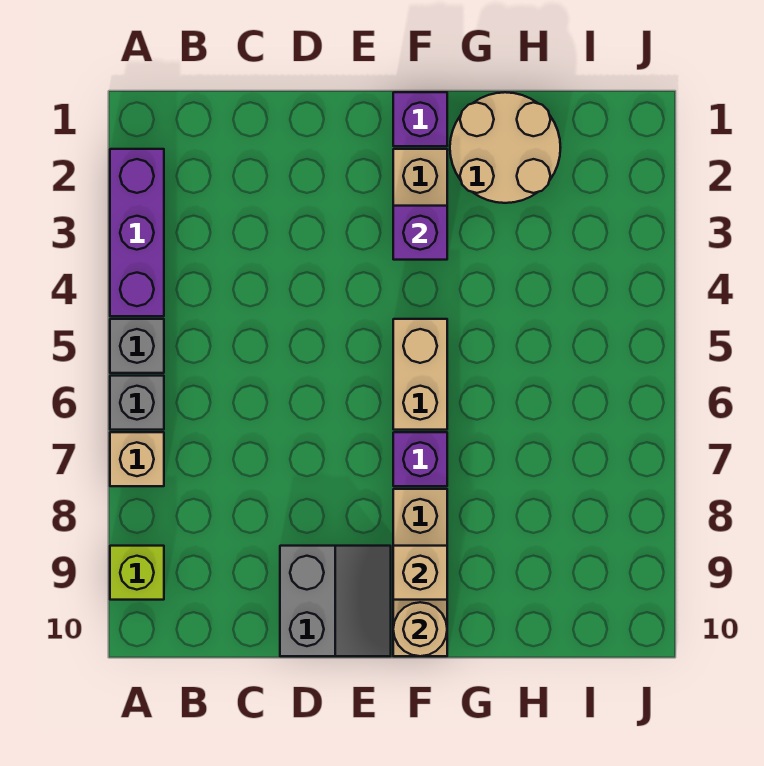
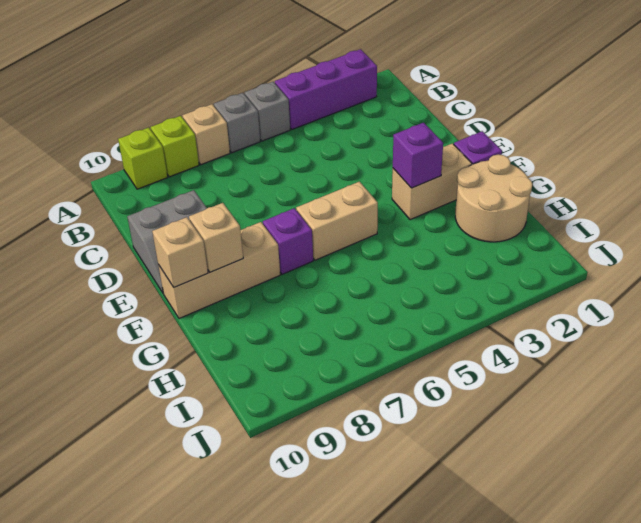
none -> lime 1x1 brick [151,116,199,177]
tan 1x1 round brick [393,602,447,656] -> tan 1x1 brick [152,217,208,287]

